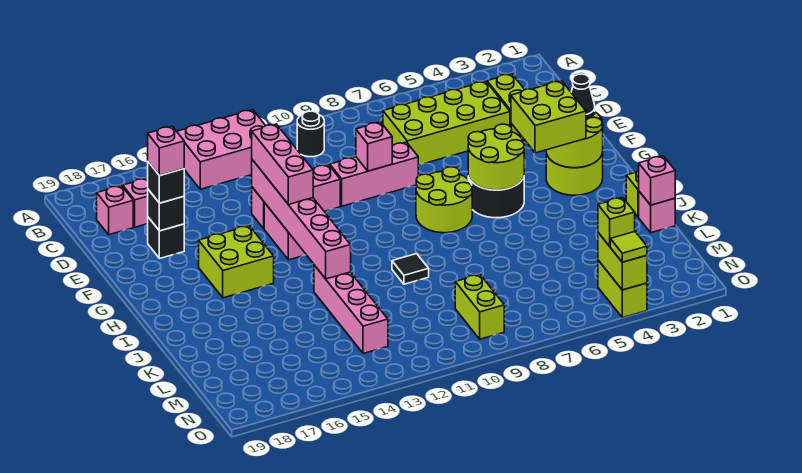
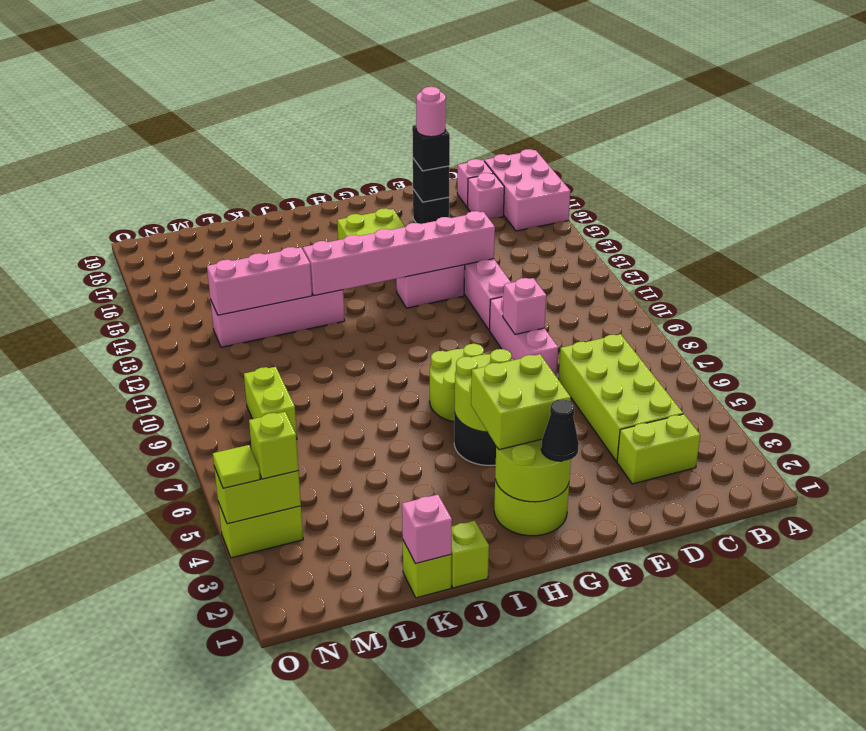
pink 2x3 brick [177,110,265,189] -> pink 2x3 brick moved to [484,149,570,231]
black 1x1 round brick [297,111,324,157] -> none
pink 1x3 brick [252,124,313,205] -> pink 1x3 brick moved to [207,247,312,315]
pink 1x1 brick [148,126,184,176] -> pink 1x1 round brick [416,87,446,137]
black 1x1 tile [392,254,429,284] -> none
pink 1x1 brick [639,191,675,233] -> lime 1x1 brick [403,541,451,598]
lime 1x2 brick [455,275,504,339] -> lime 1x2 brick turned to [244,367,297,439]

